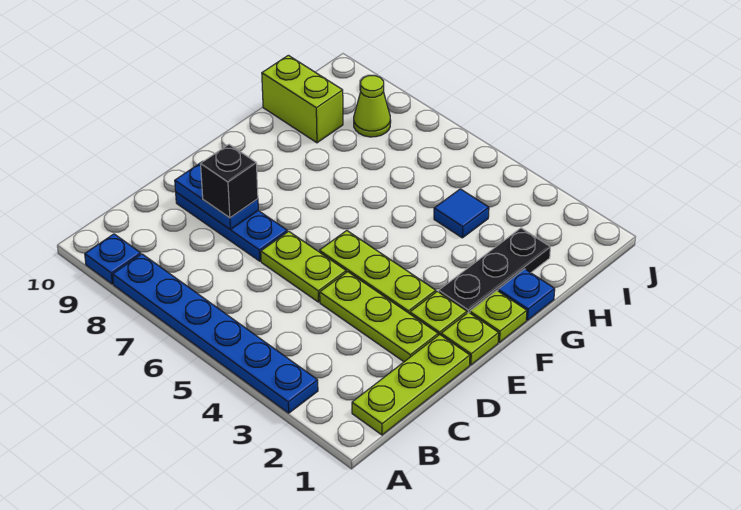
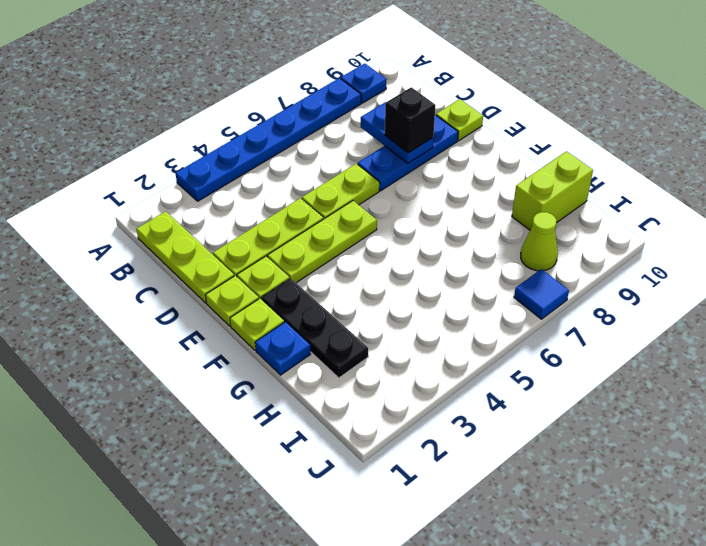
blue 1x2 plate [175,161,258,230] -> blue 1x2 plate turned to [361,102,433,163]
none -> lime 1x1 plate [436,99,483,141]
blue 1x1 tile [434,189,489,238] -> blue 1x1 tile moved to [514,269,569,319]

